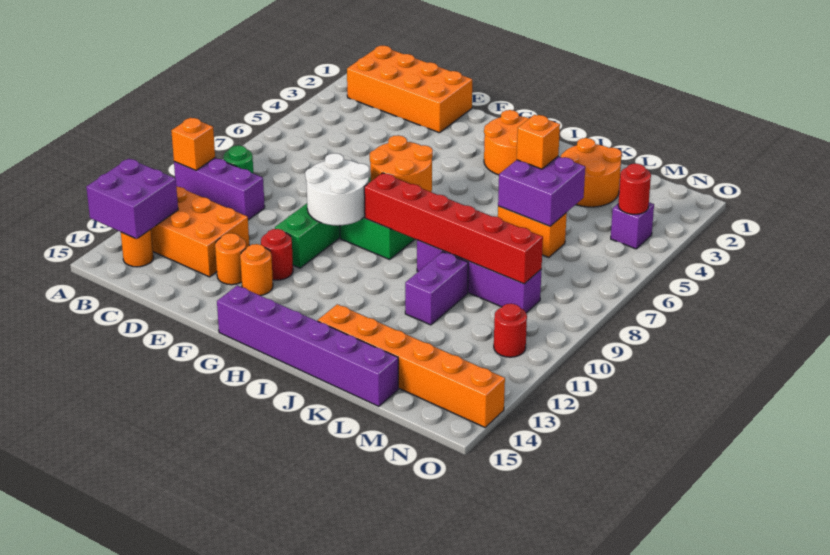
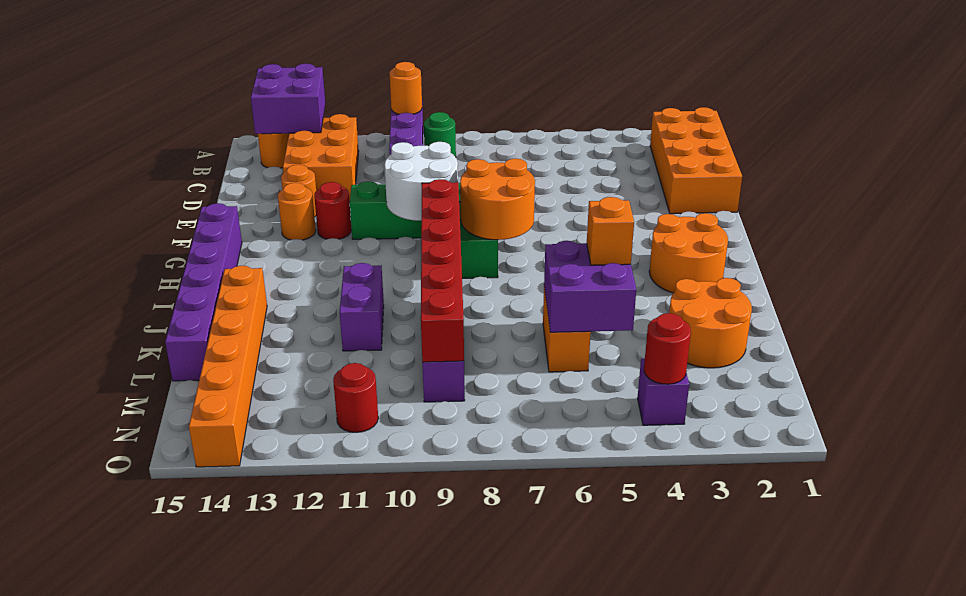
orange 1x1 brick [171,118,215,170] -> orange 1x1 round brick [389,62,422,114]
purple 1x2 brick [405,252,468,325] -> purple 1x2 brick turned to [340,263,384,351]

